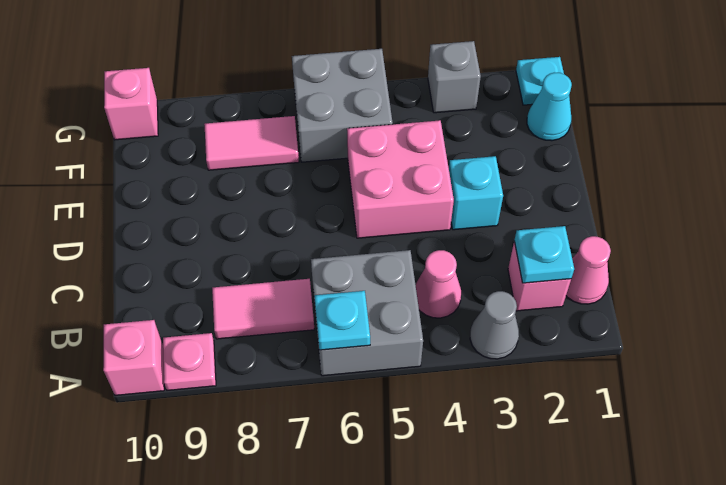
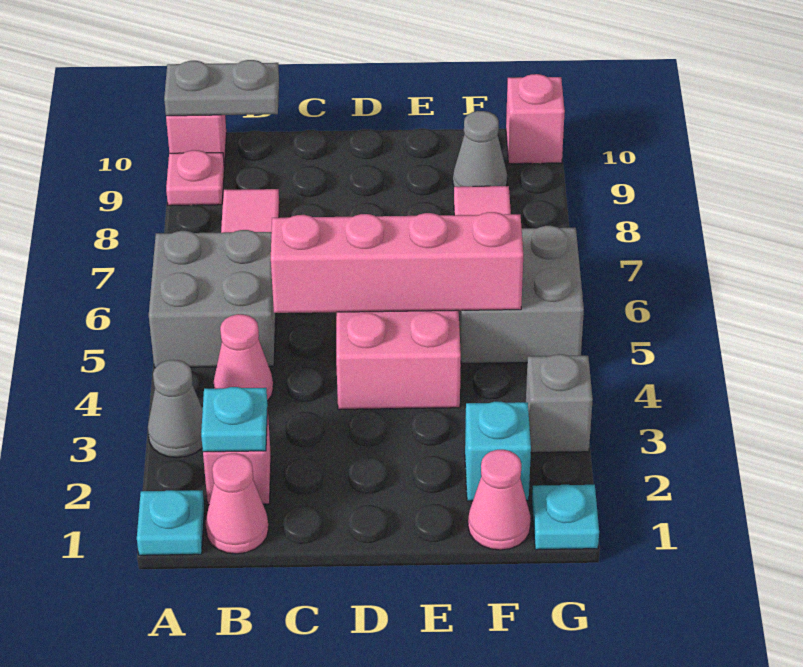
cyan 1x1 plate [314,291,370,350] -> cyan 1x1 plate moved to [137,490,204,555]
none -> grey 1x2 plate [164,60,279,116]
none -> pink 1x4 brick [271,212,523,313]
cyan 1x1 brick [449,156,503,230] -> cyan 1x1 brick moved to [465,402,531,501]
cyan 1x1 cone [527,73,572,141] -> pink 1x1 cone [468,450,531,550]
none -> grey 1x1 cone [453,111,507,187]

